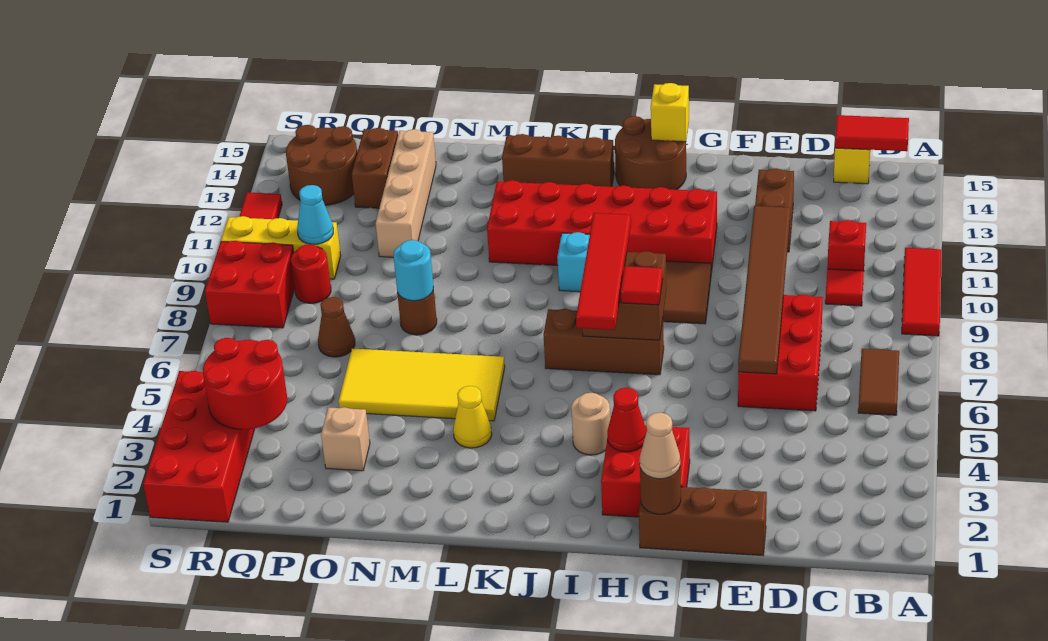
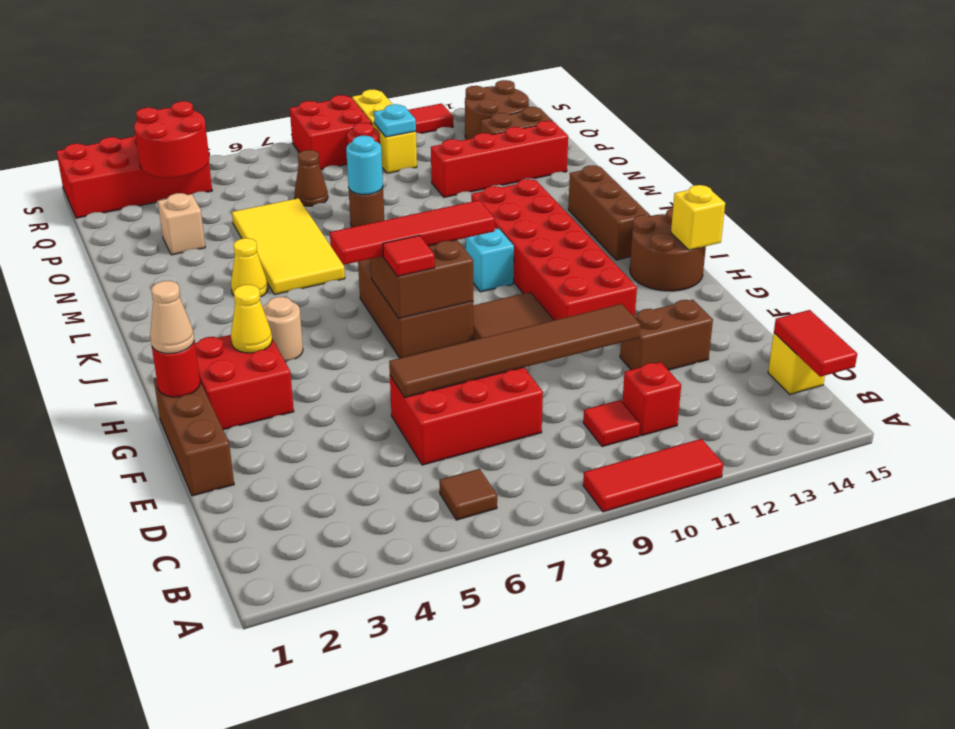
brown 1x2 tile [858,349,899,415] -> brown 1x1 tile [439,469,497,520]
brown 1x1 round brick [640,468,681,514] -> red 1x1 round brick [152,341,200,397]
red 1x1 cone [607,388,646,452] -> yellow 1x1 cone [231,285,272,353]
brown 1x3 brick [544,309,664,375] -> brown 2x3 brick [358,259,473,358]
tan 1x4 brick [376,129,436,257] -> red 1x4 brick [431,121,568,197]
cyan 1x1 cone [297,185,333,244] -> cyan 1x1 plate [374,104,416,137]

